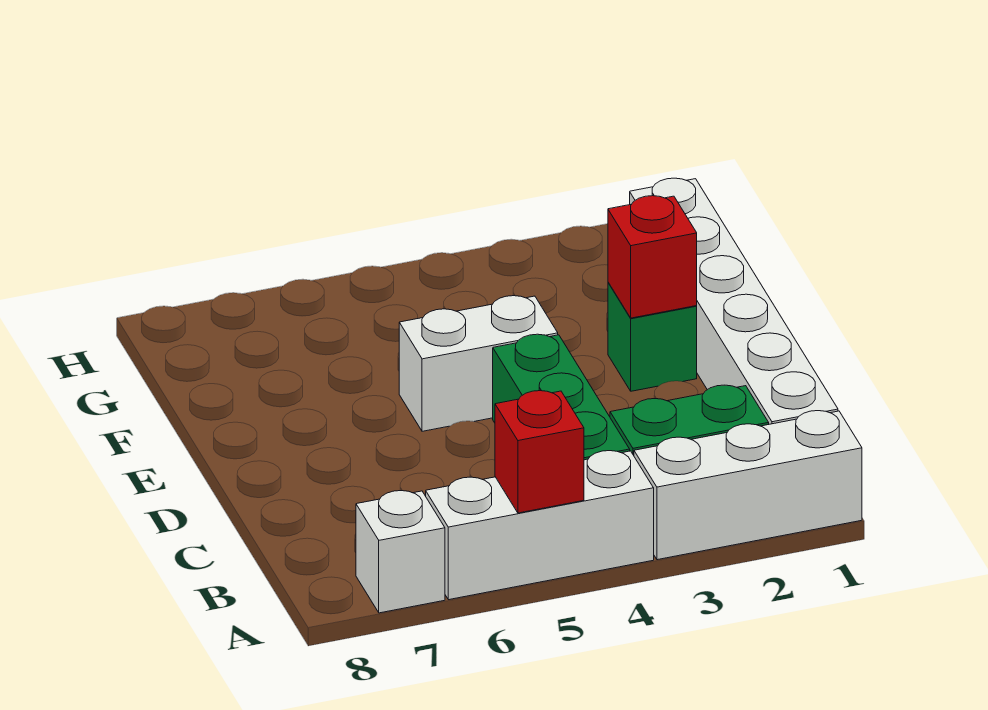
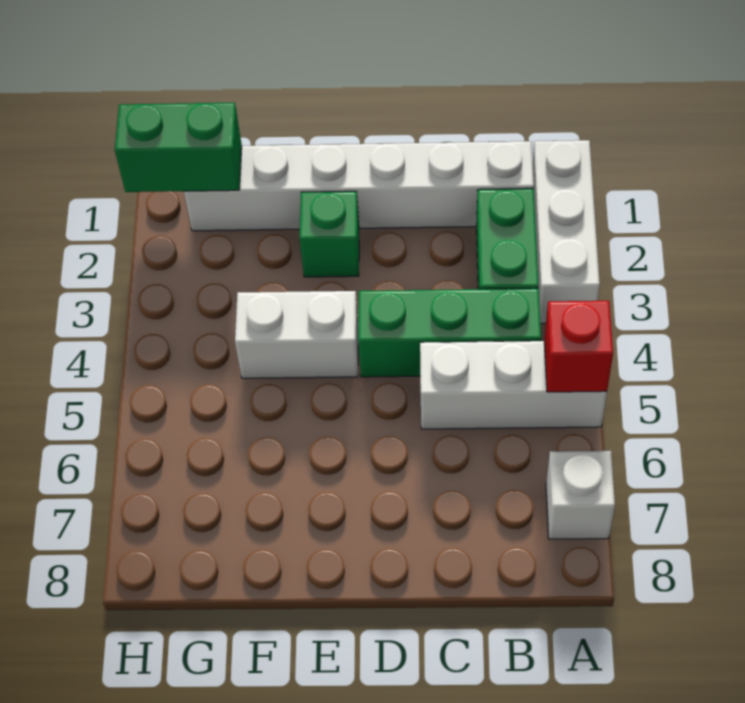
white 1x3 brick [426,451,654,600] -> white 1x3 brick turned to [420,341,607,429]
red 1x1 brick [608,196,697,318] -> none
white 1x2 brick [399,296,558,431] -> white 1x2 brick turned to [235,291,358,378]
none -> green 1x2 brick [115,103,242,192]

